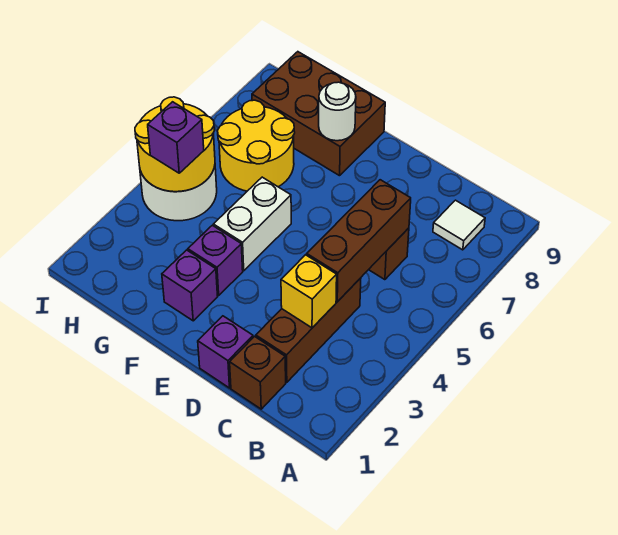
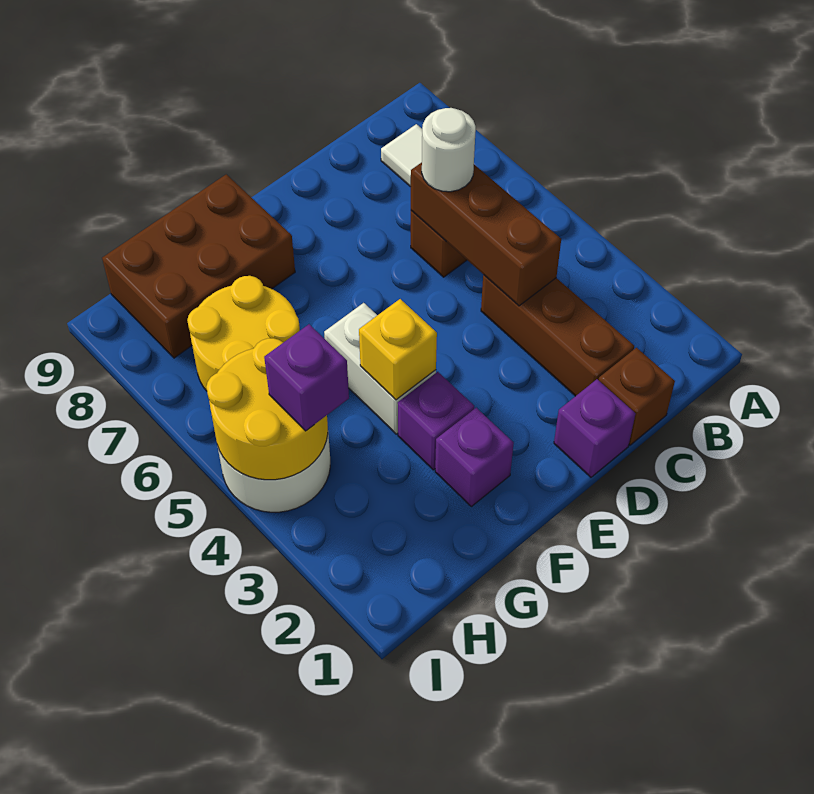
yellow 1x1 brick [281,255,337,328] -> yellow 1x1 brick moved to [359,299,437,400]
white 1x1 round brick [319,82,356,141] -> white 1x1 round brick moved to [422,108,476,192]

